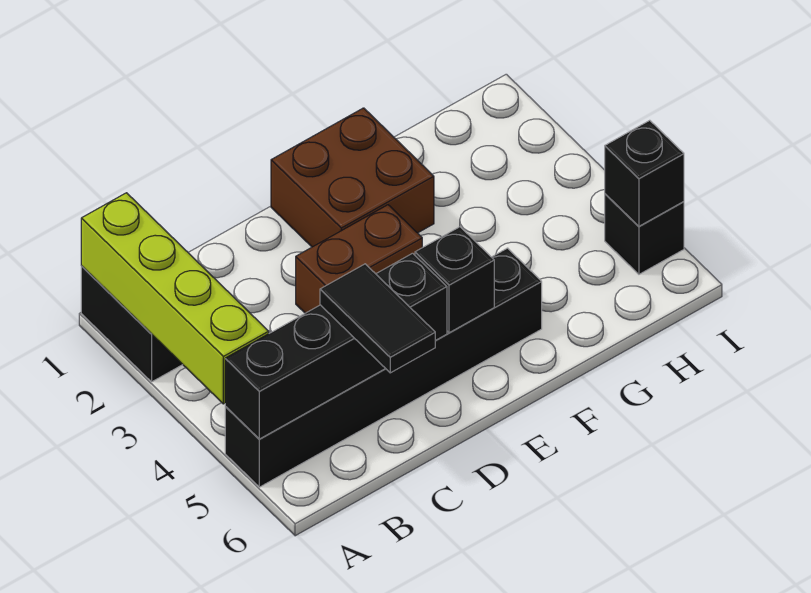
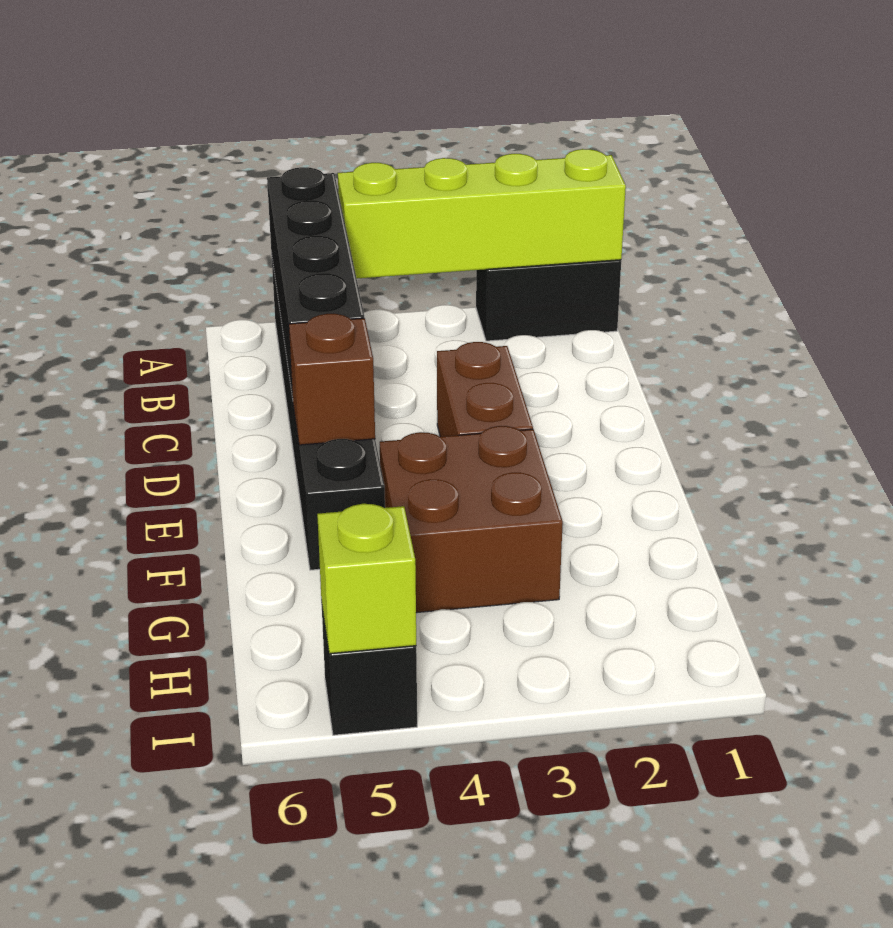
black 1x2 tile [320,264,435,373] -> none
brown 2x2 brick [271,108,434,247] -> brown 2x2 brick moved to [380,426,563,613]
black 1x1 brick [415,227,494,333] -> brown 1x1 brick [289,314,375,445]
black 1x1 brick [605,120,684,226] -> lime 1x1 brick [317,504,416,654]

